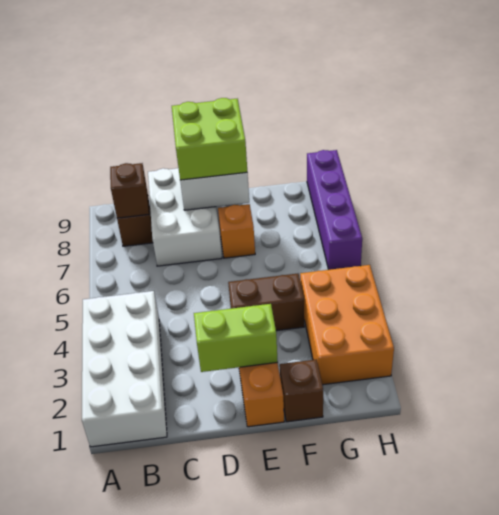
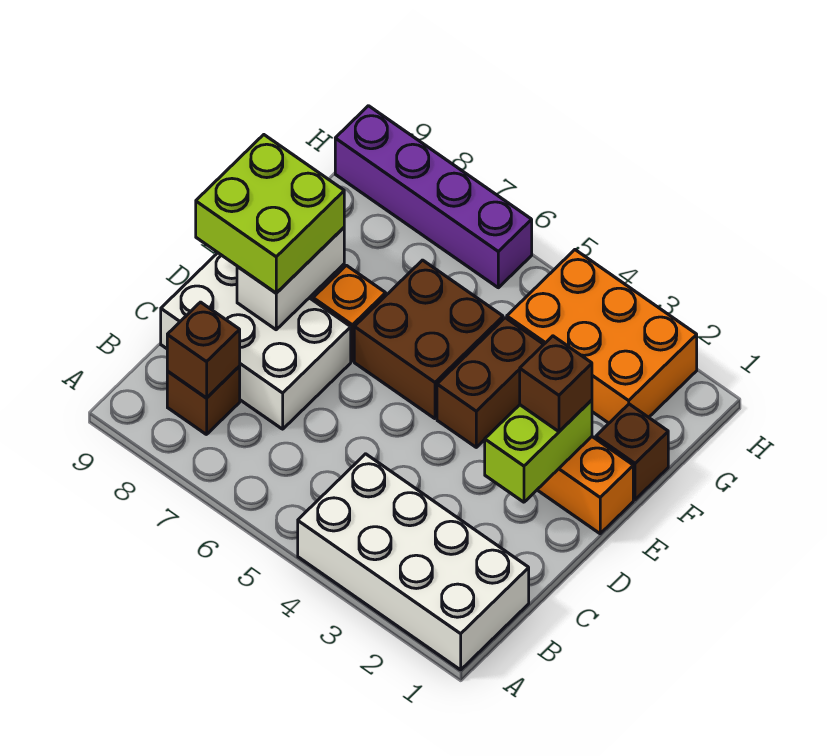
none -> brown 1x1 brick [520,336,592,432]
none -> brown 2x2 brick [354,260,503,419]

